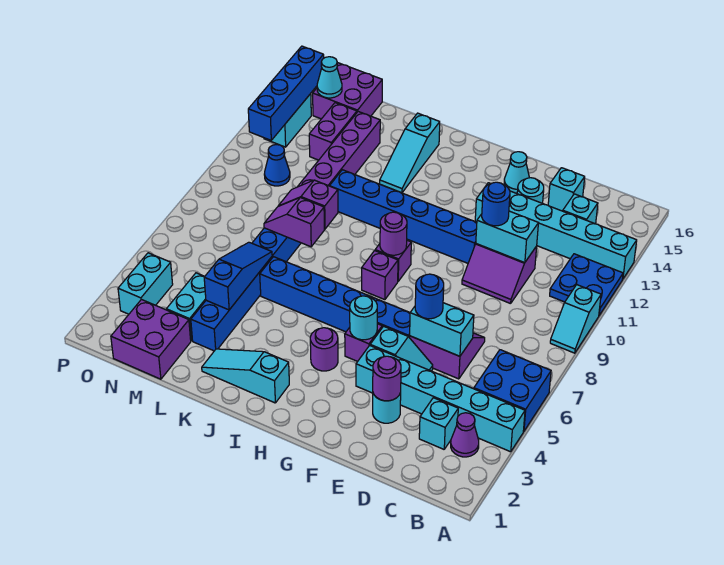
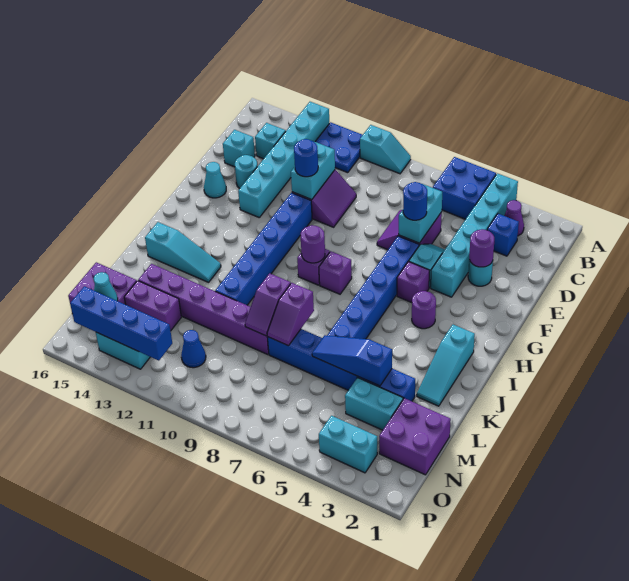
cyan 1x1 brick [419,398,458,449] -> blue 1x1 brick [487,214,519,256]
cyan 1x1 round brick [350,296,377,340] -> none

